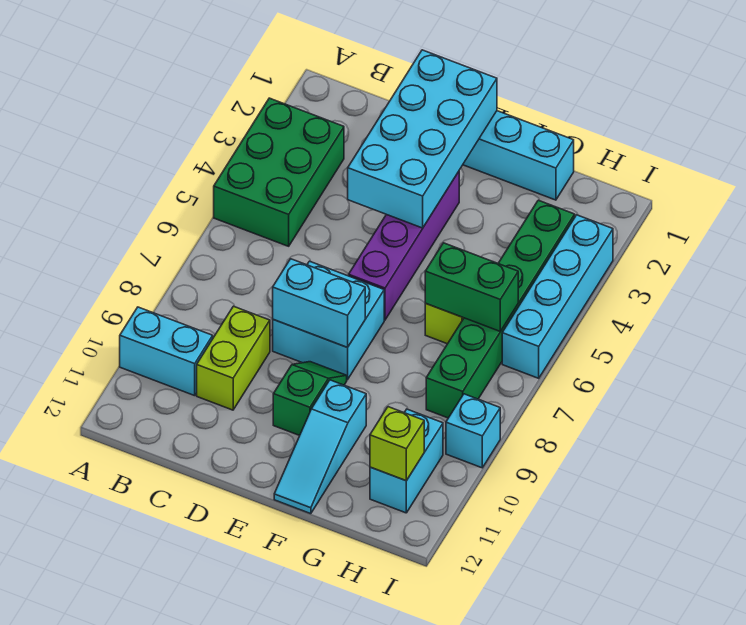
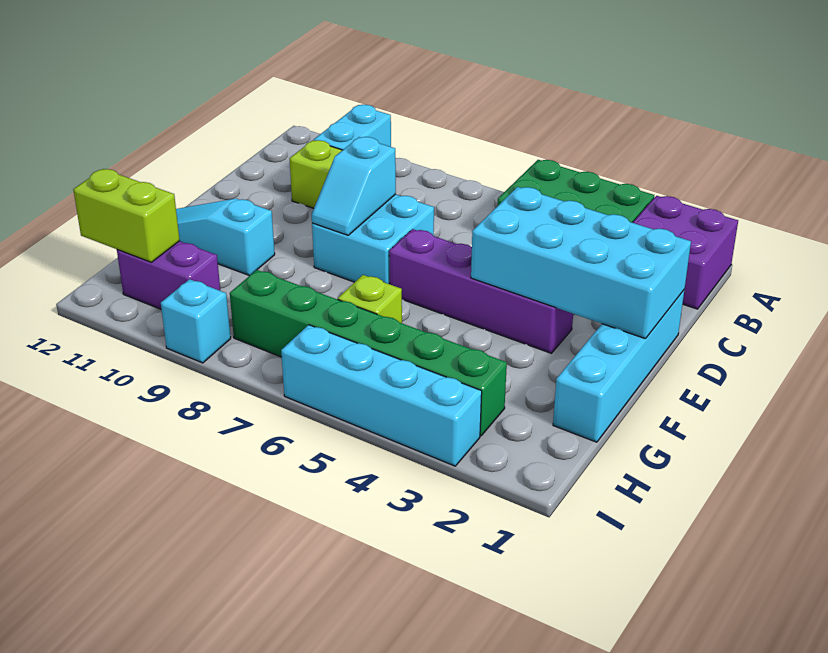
none -> purple 2x2 brick [633,196,738,309]
cyan 1x2 brick [273,259,365,348] -> cyan 1x2 slope [312,137,396,235]
green 1x2 slope [273,362,347,436] -> none
green 1x2 brick [425,243,518,331] -> none
cyan 1x2 brick [370,409,443,513] -> purple 1x2 brick [117,241,220,309]
lime 1x1 brick [370,407,424,481] -> lime 1x2 brick [73,169,180,262]

